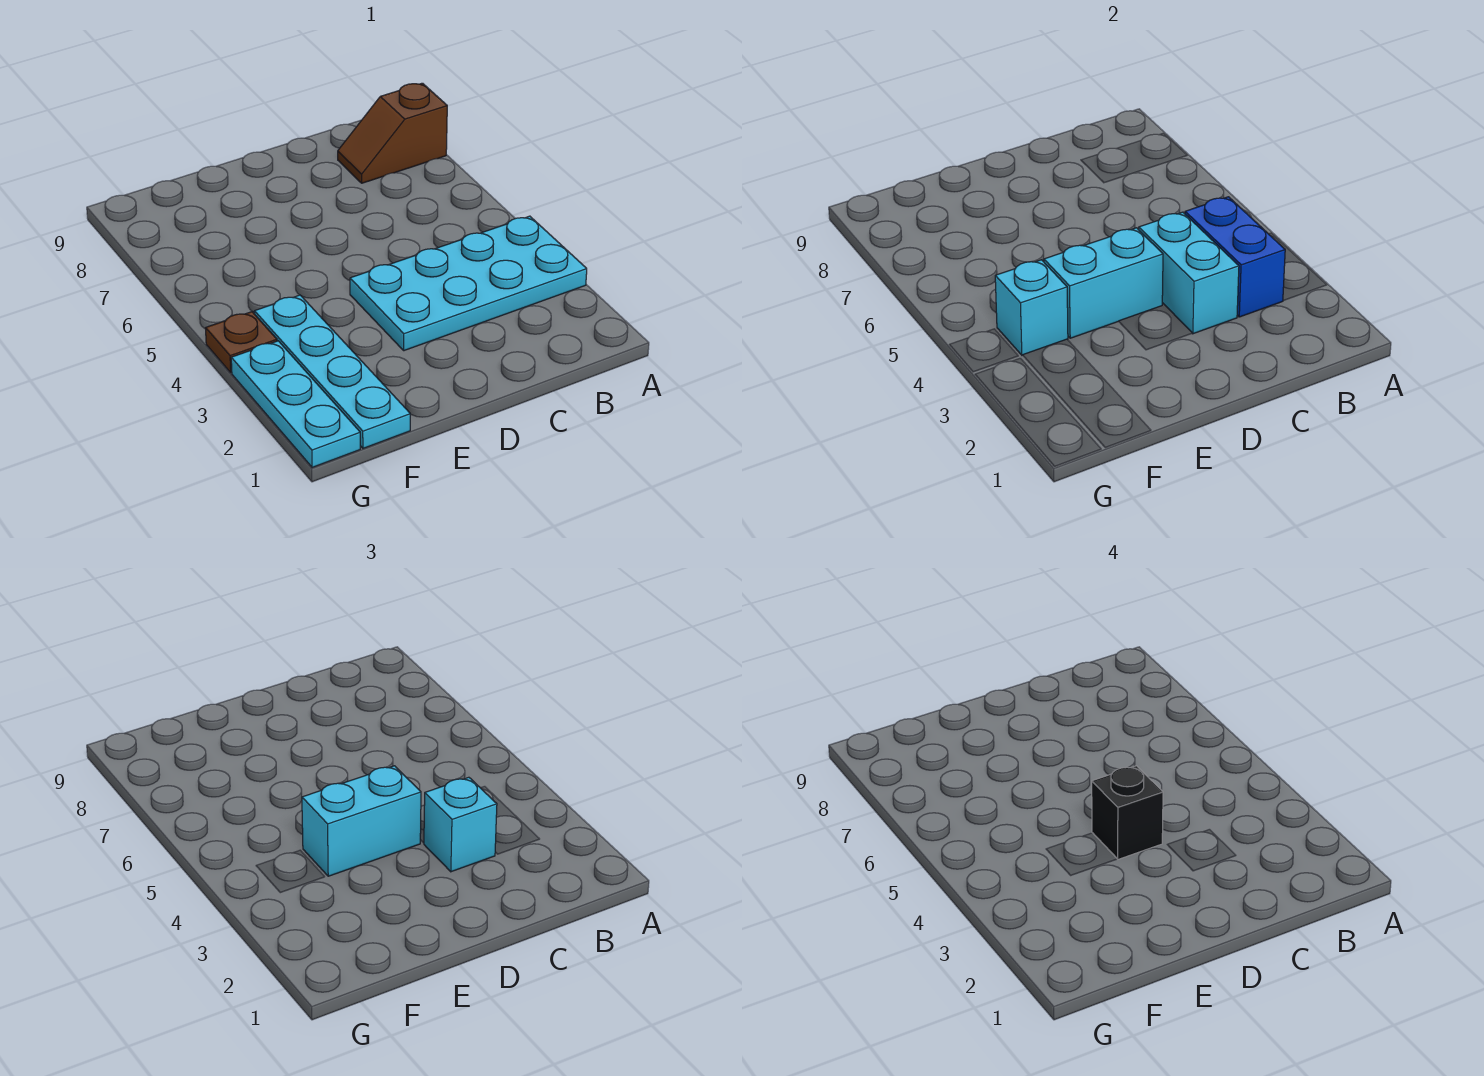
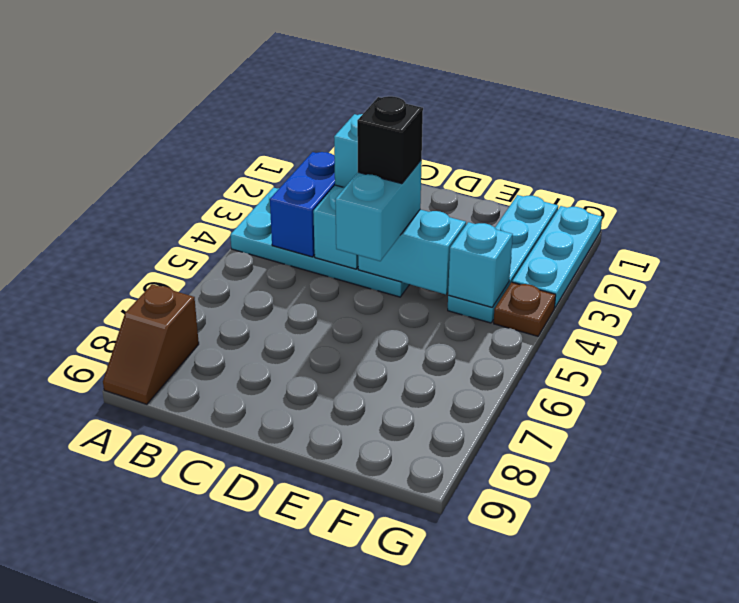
brown 1x2 slope [338,83,447,183] -> brown 1x2 slope turned to [103,284,199,404]
cyan 1x2 brick [302,766,421,876] -> cyan 1x2 brick turned to [335,160,422,261]

